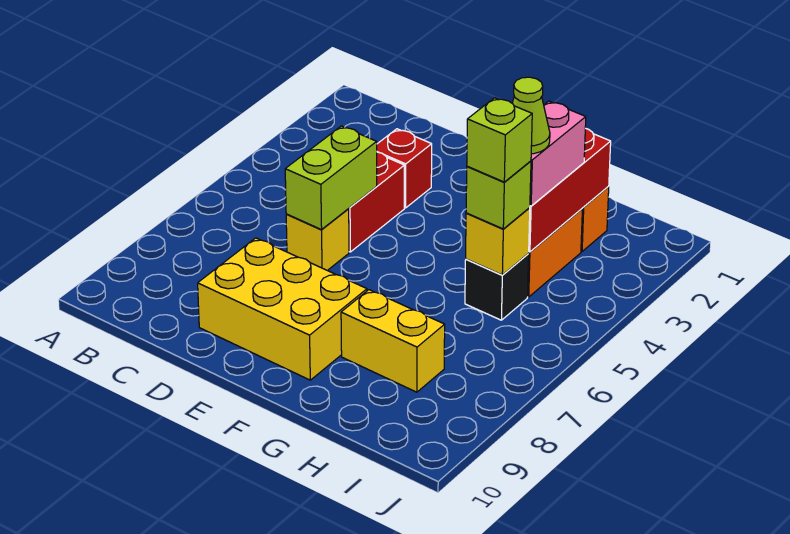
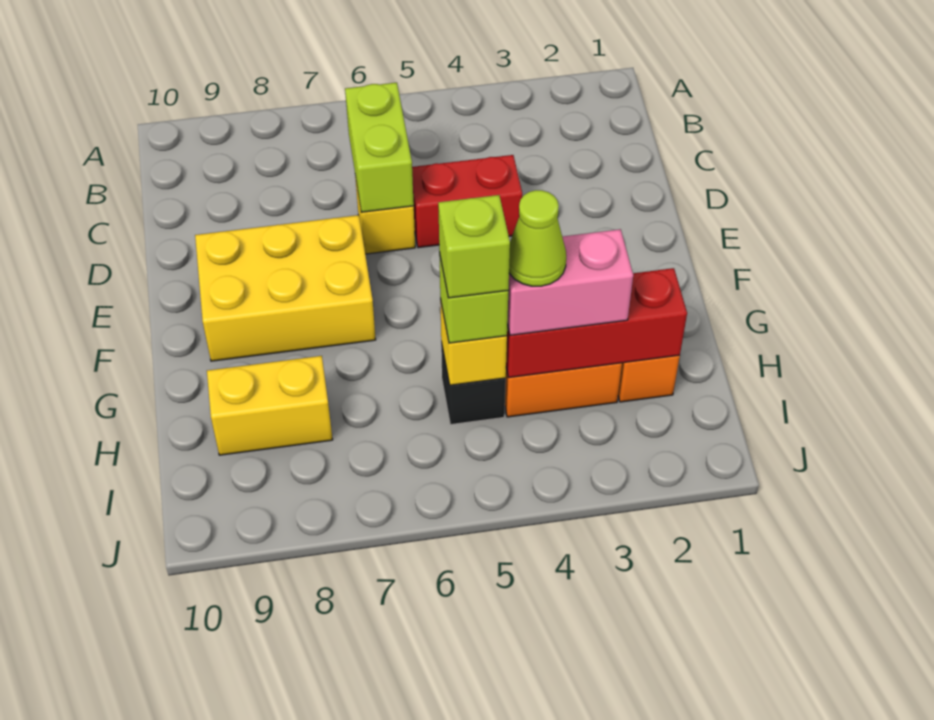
red 1x1 brick [377,129,432,208] -> none
lime 1x2 brick [285,126,377,230] -> lime 1x2 brick turned to [345,83,414,212]
yellow 2x3 brick [198,238,367,380] -> yellow 2x3 brick turned to [195,215,376,361]
yellow 1x2 brick [341,290,445,392] -> yellow 1x2 brick turned to [207,356,333,455]

